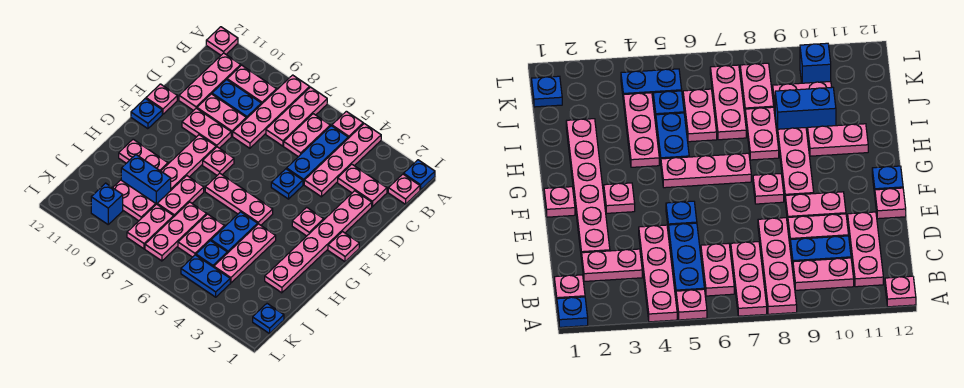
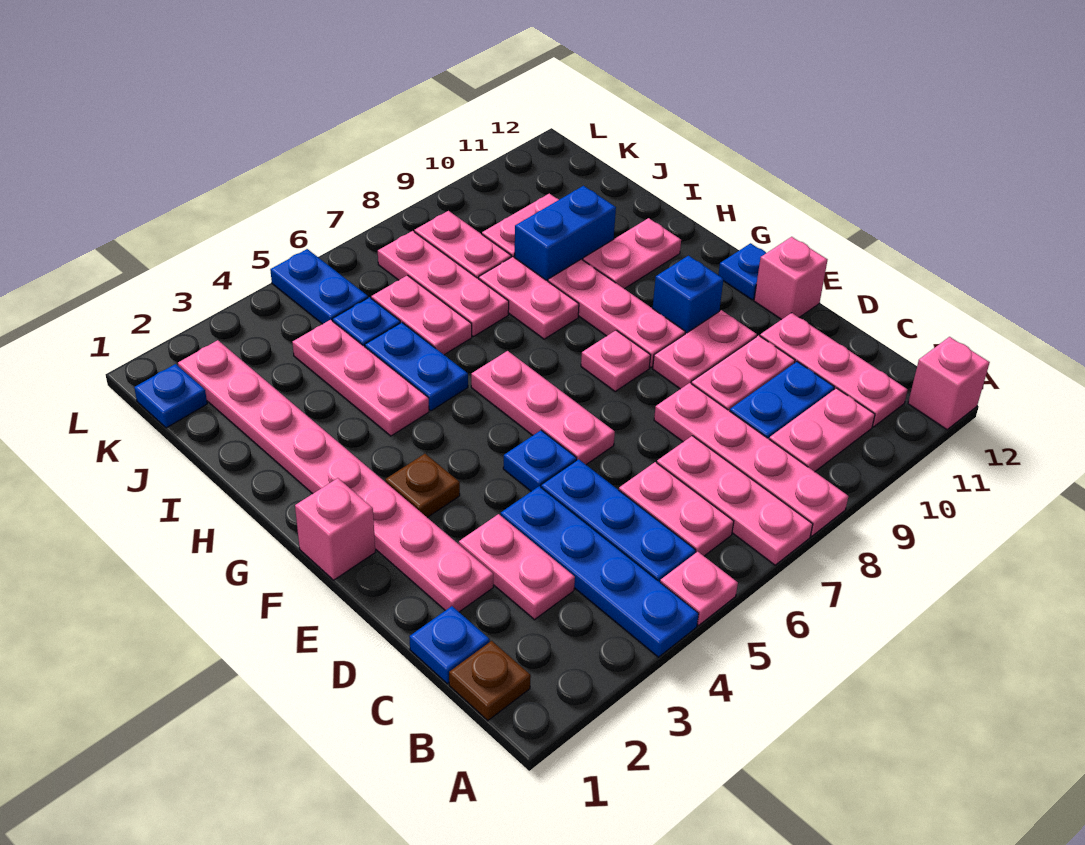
blue 1x1 plate [404,160,435,190] -> blue 1x1 plate moved to [409,606,490,684]
pink 1x4 plate [304,124,381,197] -> blue 1x4 plate [501,486,699,657]
pink 1x1 plate [206,27,238,55] -> pink 1x1 brick [908,337,990,430]
pink 1x1 plate [388,174,420,204] -> brown 1x1 plate [449,641,531,721]
pink 1x2 plate [338,165,387,207] -> pink 1x2 plate turned to [459,514,575,620]
pink 1x6 plate [265,191,372,293] -> pink 1x8 plate [178,340,493,612]
pink 1x1 plate [146,84,177,114] -> pink 1x1 brick [754,237,827,320]
pink 1x1 plate [328,232,359,262] -> pink 1x1 brick [295,478,375,580]
pink 1x1 plate [292,207,324,236] -> brown 1x1 plate [385,454,460,518]
pink 1x3 plate [205,173,273,225] -> pink 1x3 plate turned to [471,351,615,465]
blue 1x2 plate [181,255,230,297] -> blue 1x2 plate turned to [270,249,368,324]
blue 1x1 brick [91,183,123,224] -> blue 1x1 brick moved to [653,256,724,334]

